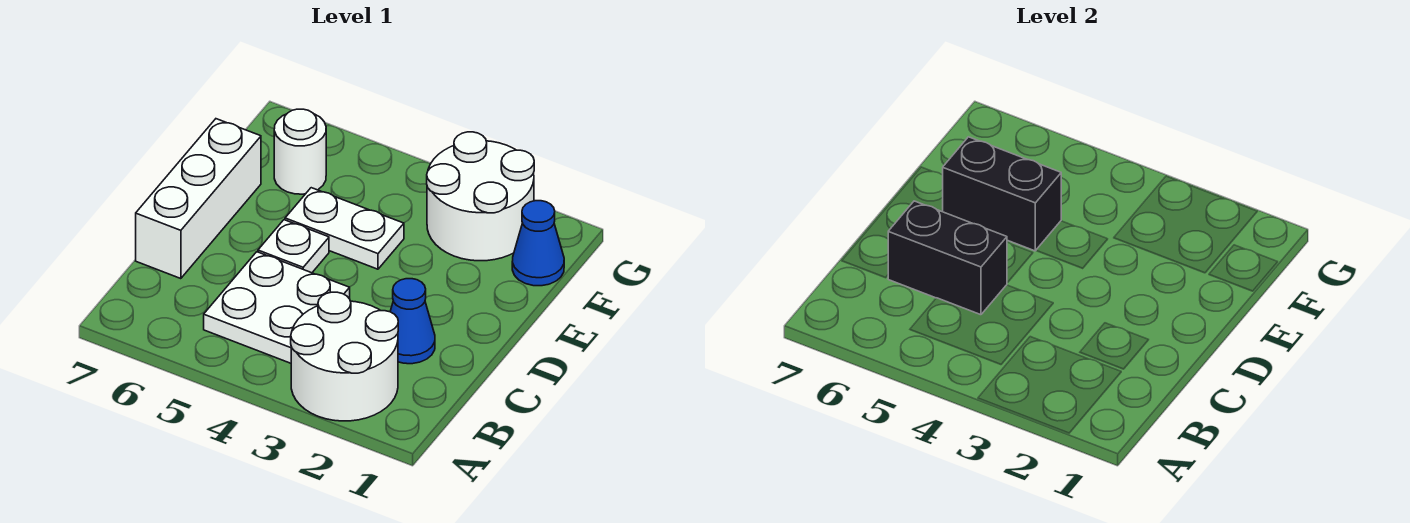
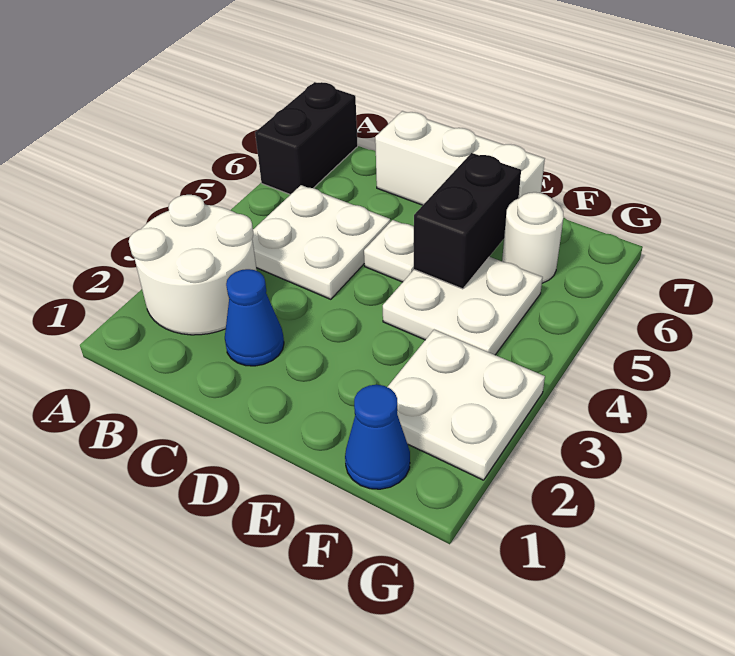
black 1x2 brick [888,201,1007,315] -> black 1x2 brick moved to [255,82,358,195]
white 1x2 plate [285,188,404,269] -> white 2x2 plate [383,257,543,355]
white 2x2 round brick [427,132,534,261] -> white 2x2 plate [388,330,545,480]

